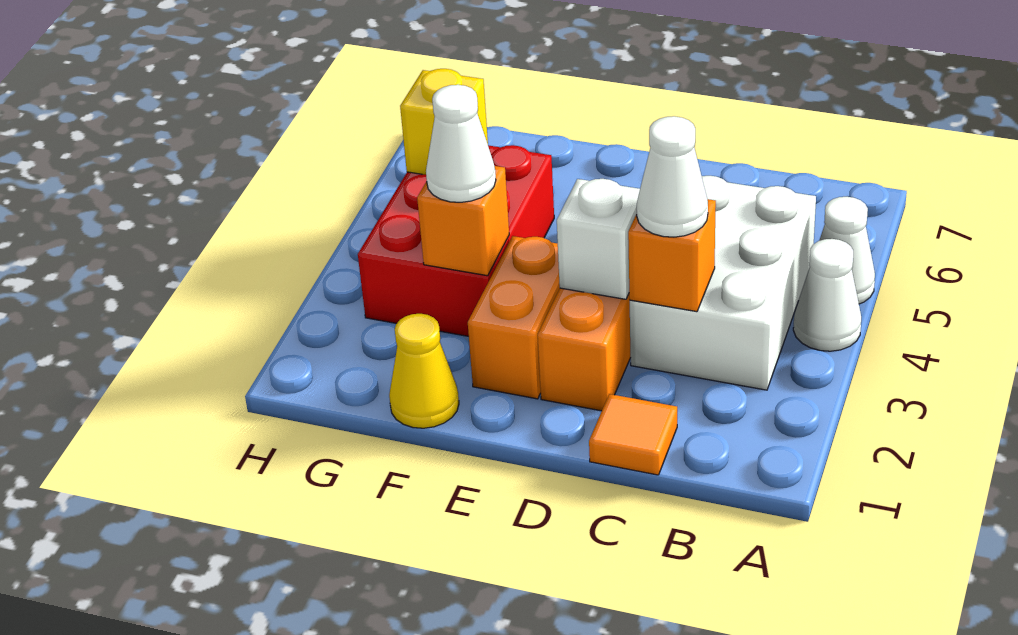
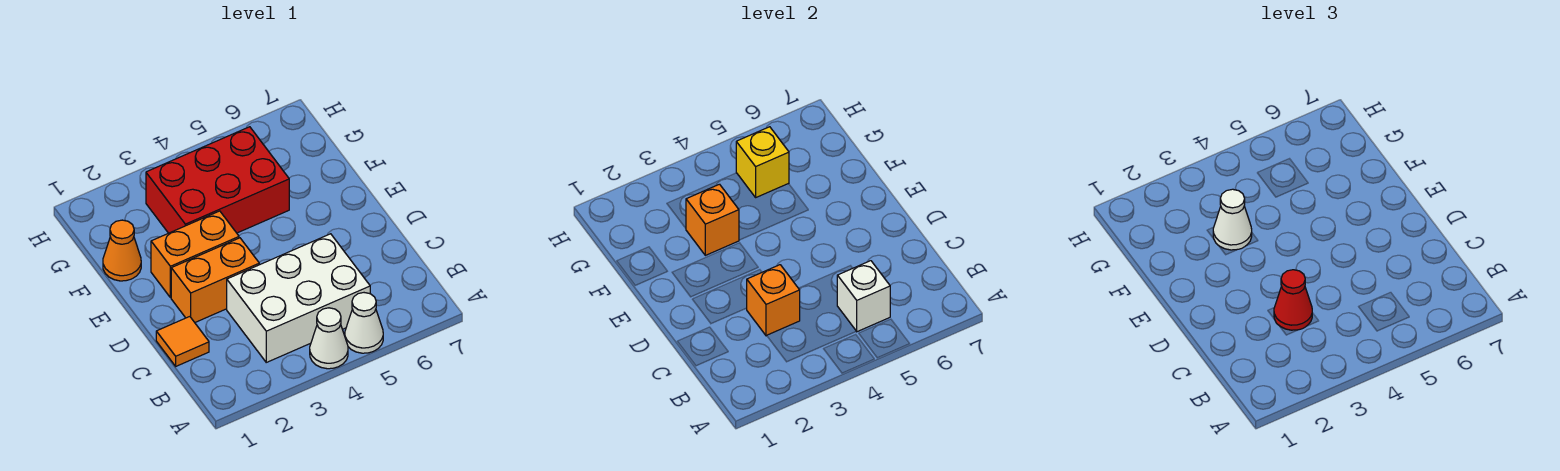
white 1x1 cone [637,116,708,237] -> red 1x1 cone [1274,270,1312,330]
white 1x1 brick [557,179,640,299] -> white 1x1 brick moved to [837,261,890,332]
yellow 1x1 cone [389,314,459,428] -> orange 1x1 cone [103,220,141,281]

